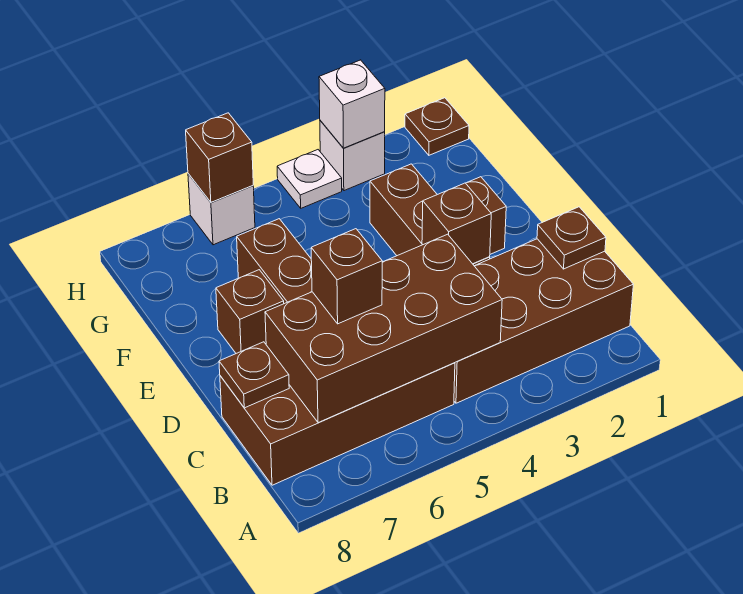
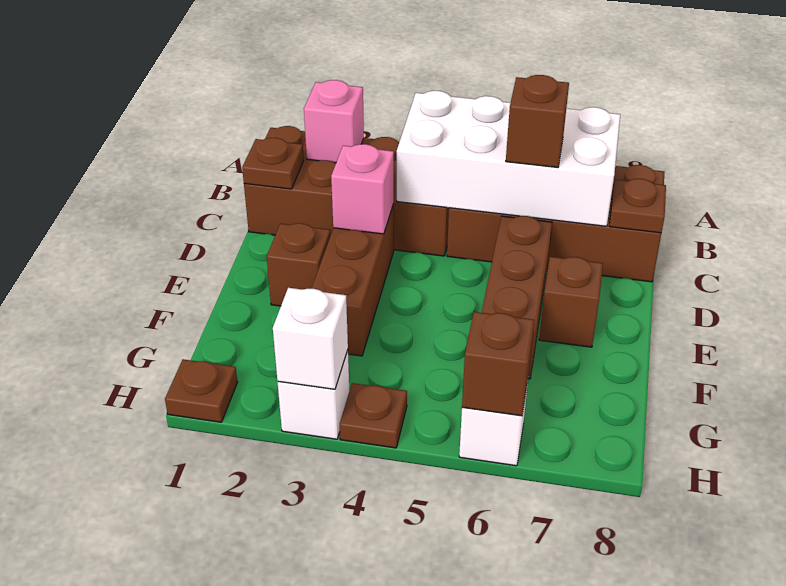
none -> pink 1x1 brick [304,80,364,163]
brown 2x4 brick [265,234,502,423] -> white 2x4 brick [397,91,620,226]
brown 1x1 brick [422,183,491,264] -> pink 1x1 brick [331,144,394,234]
white 1x1 plate [277,150,342,208] -> brown 1x1 plate [340,383,407,448]

